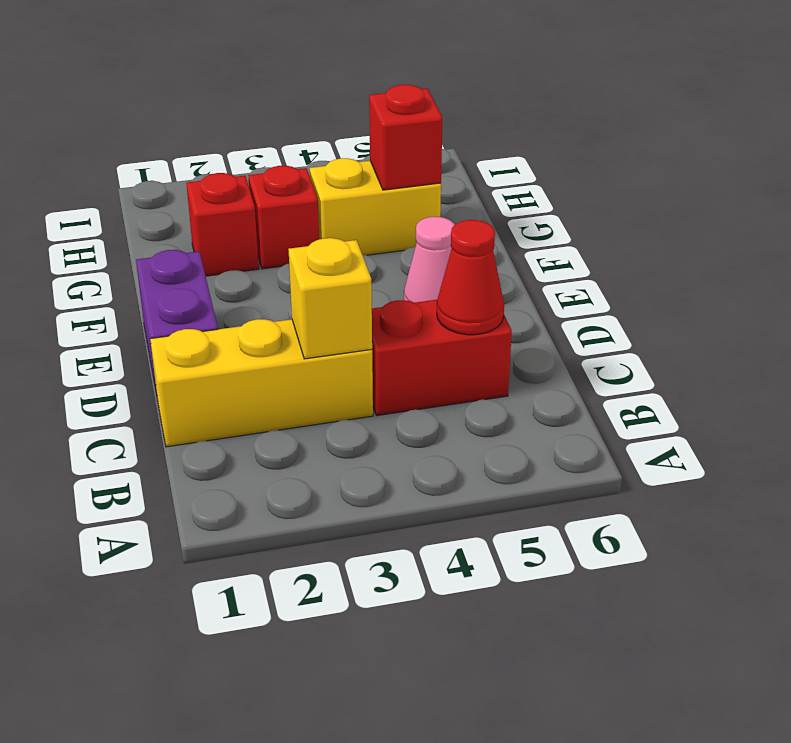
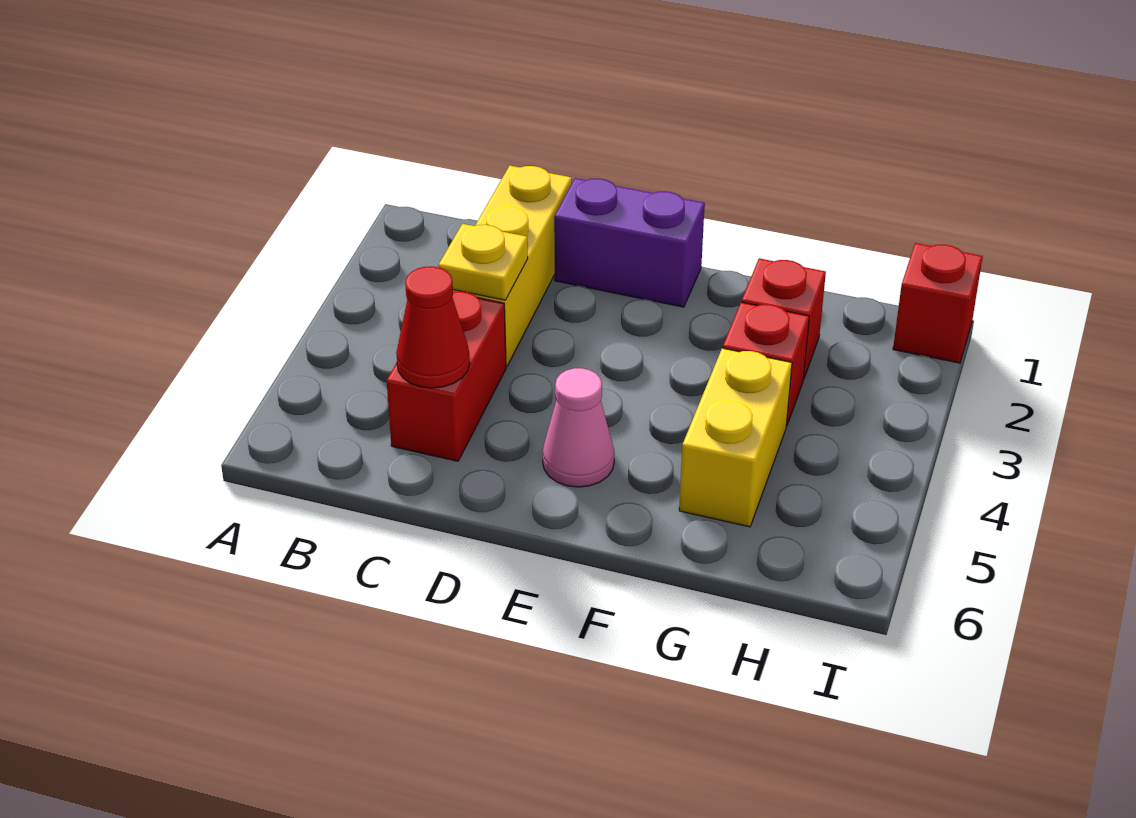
yellow 1x1 brick [289,238,372,359] -> yellow 1x1 plate [438,224,528,300]
red 1x1 brick [369,85,442,190] -> red 1x1 brick moved to [893,243,983,363]

